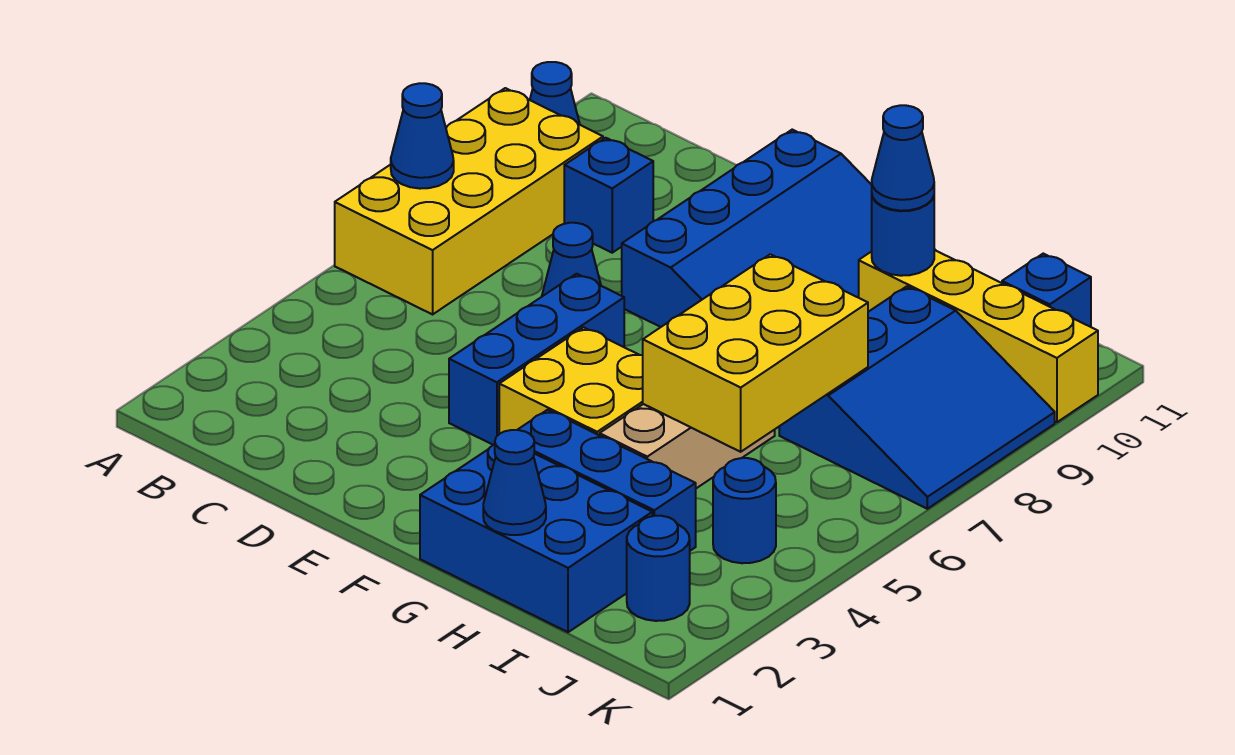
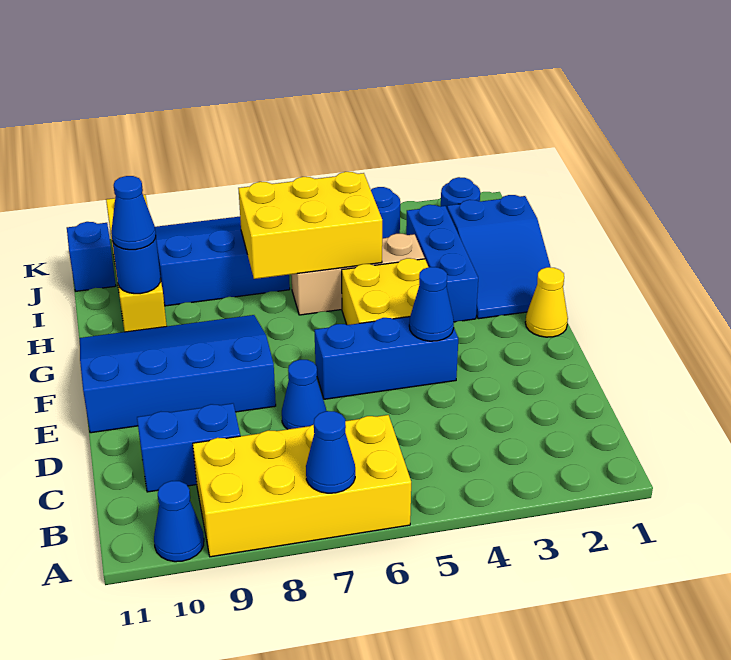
blue 1x1 brick [564,138,653,253] -> blue 1x2 brick [137,403,240,492]
none -> yellow 1x1 cone [525,267,568,337]
blue 2x3 brick [420,444,652,632] -> blue 2x3 slope [447,195,551,319]
blue 1x1 cone [483,430,546,535] -> blue 1x1 cone moved to [409,267,454,341]

